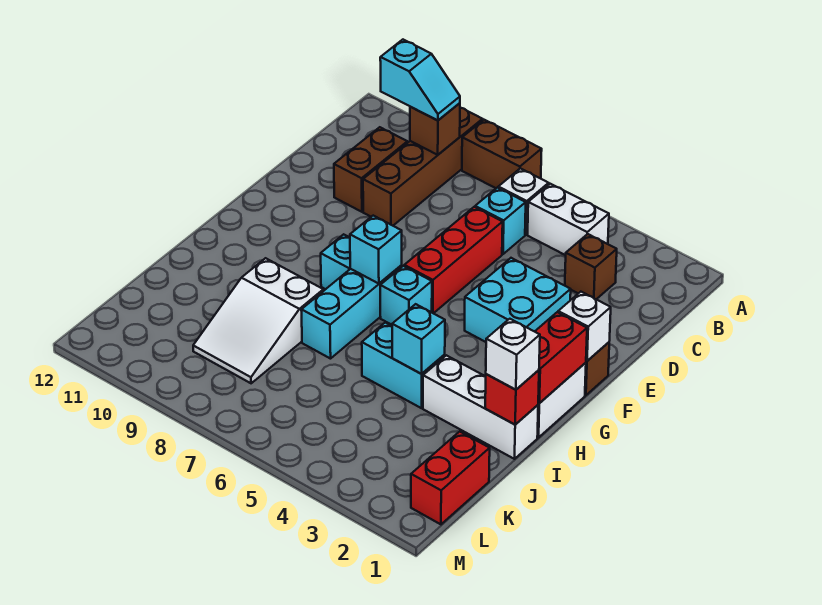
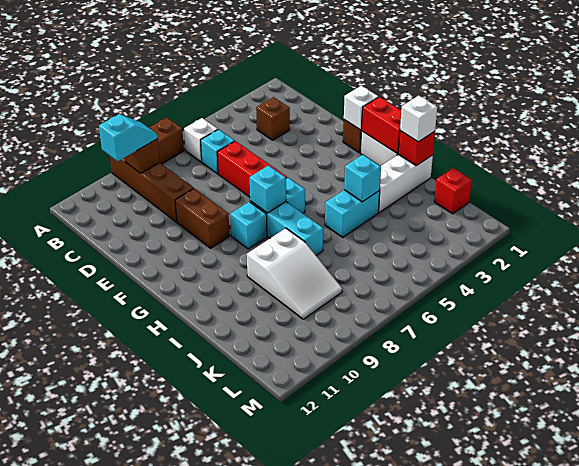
white 1x2 brick [528,184,609,255] -> none
brown 1x2 brick [334,127,407,212] -> brown 1x2 brick moved to [175,188,230,248]
cyan 2x2 brick [465,258,571,342] -> none
red 1x2 brick [411,431,490,524] -> red 1x1 brick [434,168,472,214]

